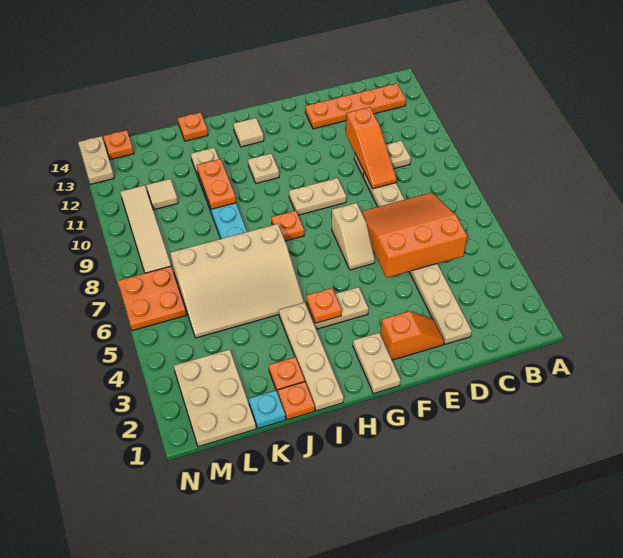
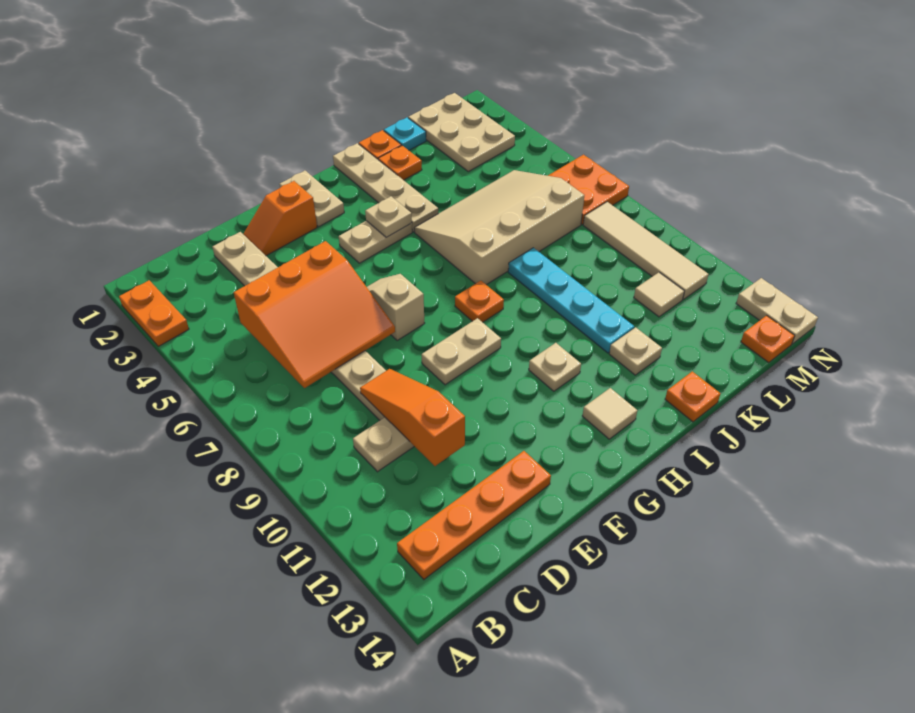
orange 1x1 plate [306,288,342,323] -> tan 1x1 plate [365,196,412,237]
orange 1x2 plate [197,159,236,209] -> orange 1x2 plate moved to [119,280,189,346]

